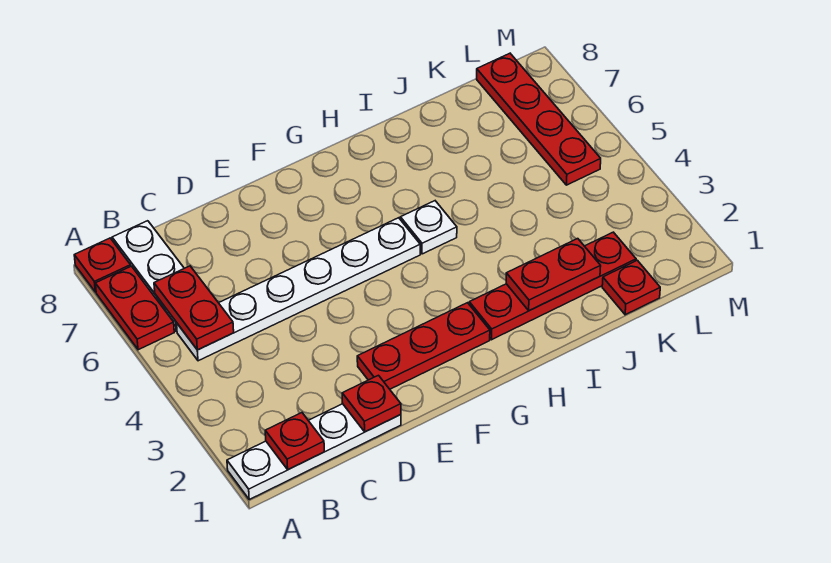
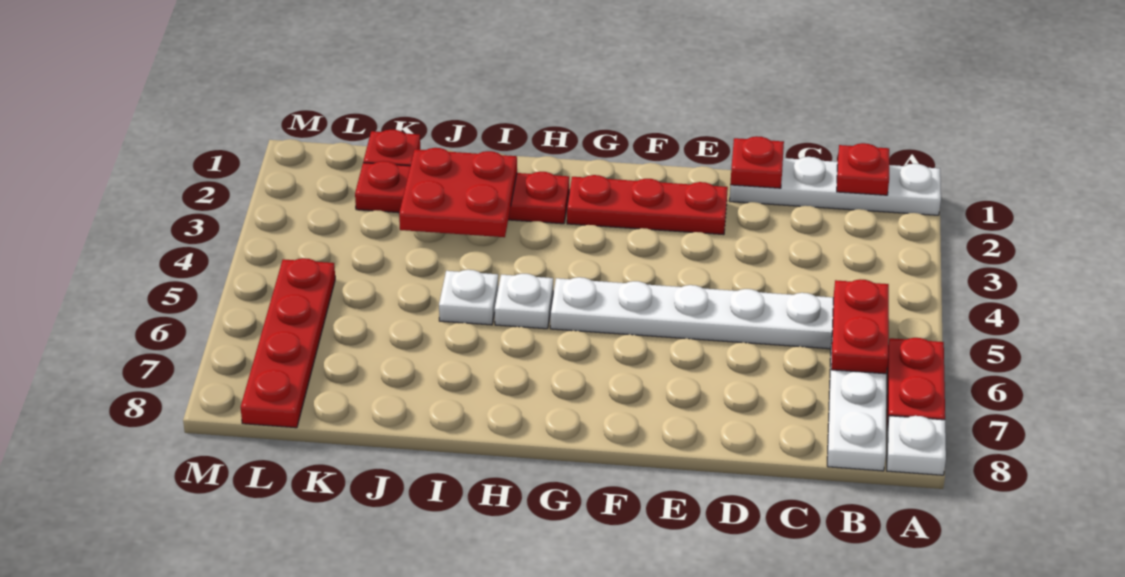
red 1x1 plate [74,238,131,292] -> white 1x1 plate [887,416,946,475]
red 1x2 plate [506,239,601,311] -> red 2x2 plate [399,148,517,237]
none -> white 1x1 plate [439,270,498,325]

